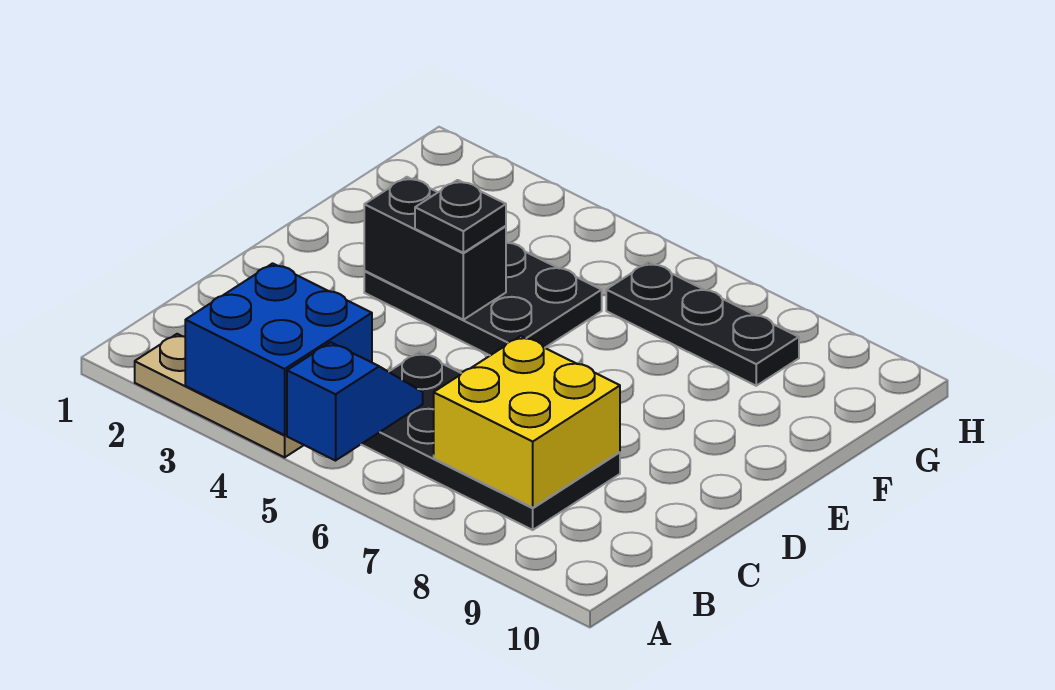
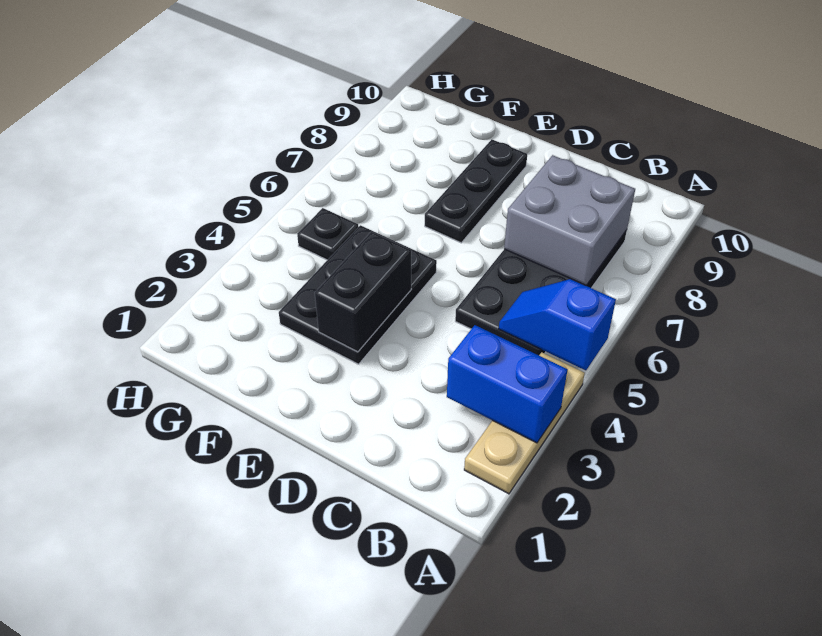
blue 2x2 brick [185,263,372,435] -> blue 1x2 brick [447,325,568,443]
yellow 2x2 brick [434,336,620,508] -> grey 2x2 brick [504,155,635,285]
black 1x1 plate [415,180,506,253] -> black 1x1 plate moved to [297,208,359,260]
black 1x3 plate [606,262,799,386] -> black 1x3 plate moved to [425,139,527,243]

